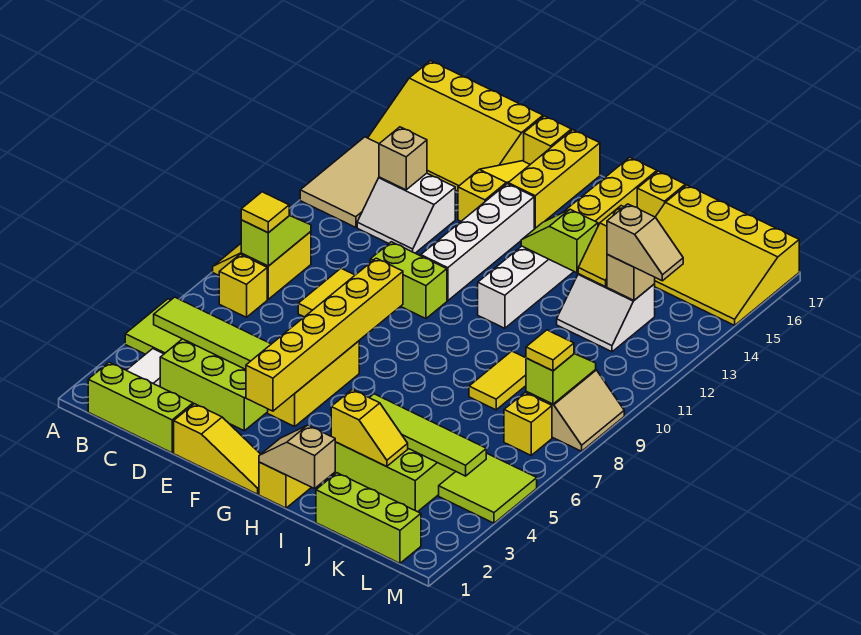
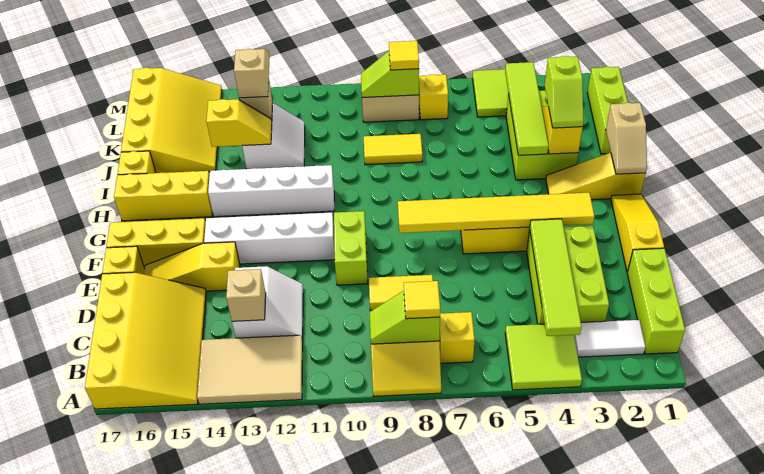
yellow 1x6 brick [246,258,403,411] -> yellow 1x6 tile [398,193,594,233]
lime 1x2 slope [521,209,598,273] -> lime 1x2 slope moved to [545,56,584,128]

